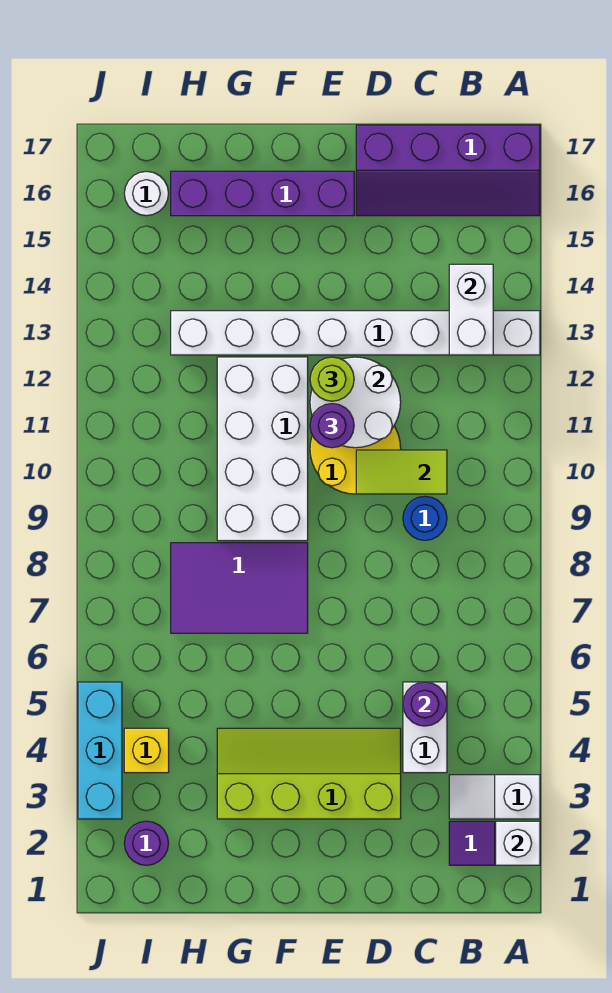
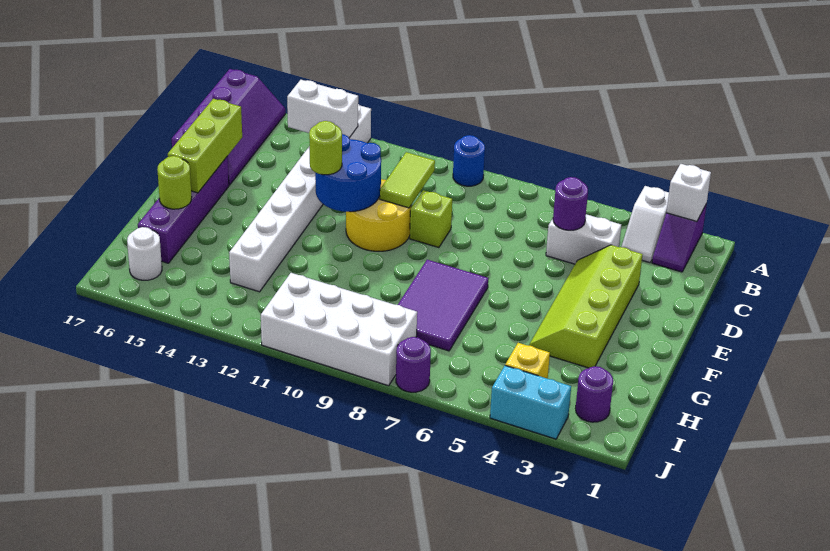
blue 1x1 round brick [403,496,447,540] -> blue 1x1 round brick moved to [453,135,485,186]
none -> lime 1x1 brick [410,190,452,248]
white 2x2 round brick [310,357,401,448] -> blue 2x2 round brick [315,134,381,212]
none -> lime 1x3 brick [168,99,242,193]
purple 1x1 round brick [310,404,354,448] -> purple 1x1 round brick moved to [396,337,431,392]
white 2x4 brick [217,357,308,541] -> white 2x4 brick moved to [261,273,417,386]
none -> lime 1x1 round brick [157,156,192,209]
cyan 1x3 brick [78,682,122,819] -> cyan 1x2 brick [490,366,571,439]

